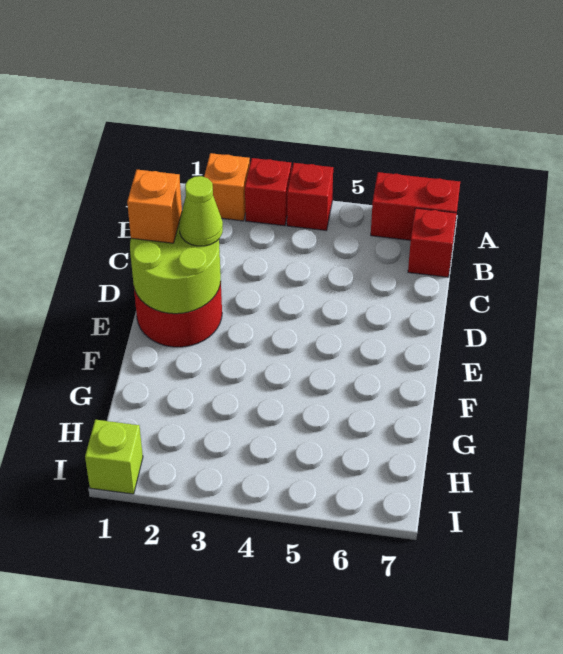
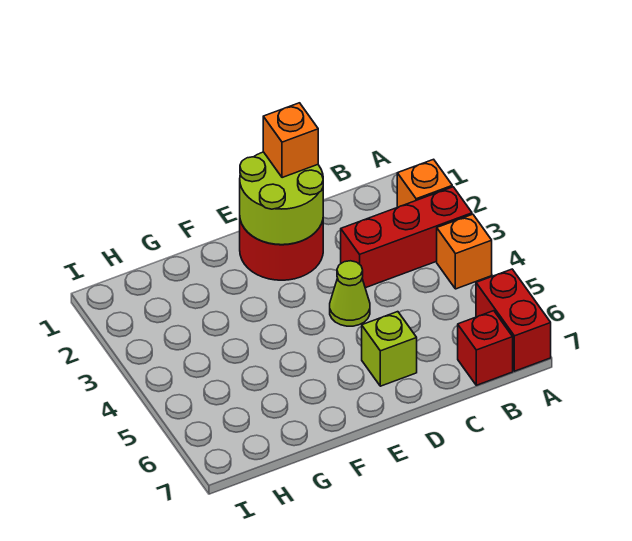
red 1x1 brick [245,158,291,226] -> red 1x3 brick [341,187,472,288]
red 1x1 brick [287,163,333,231] -> orange 1x1 brick [437,214,492,289]
lime 1x1 cone [179,176,223,246] -> lime 1x1 cone moved to [330,261,370,326]
lime 1x1 brick [85,420,143,494] -> lime 1x1 brick moved to [362,312,417,386]

